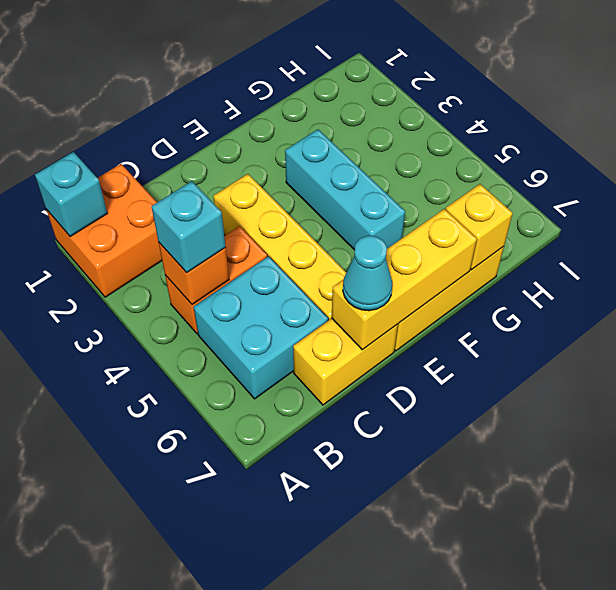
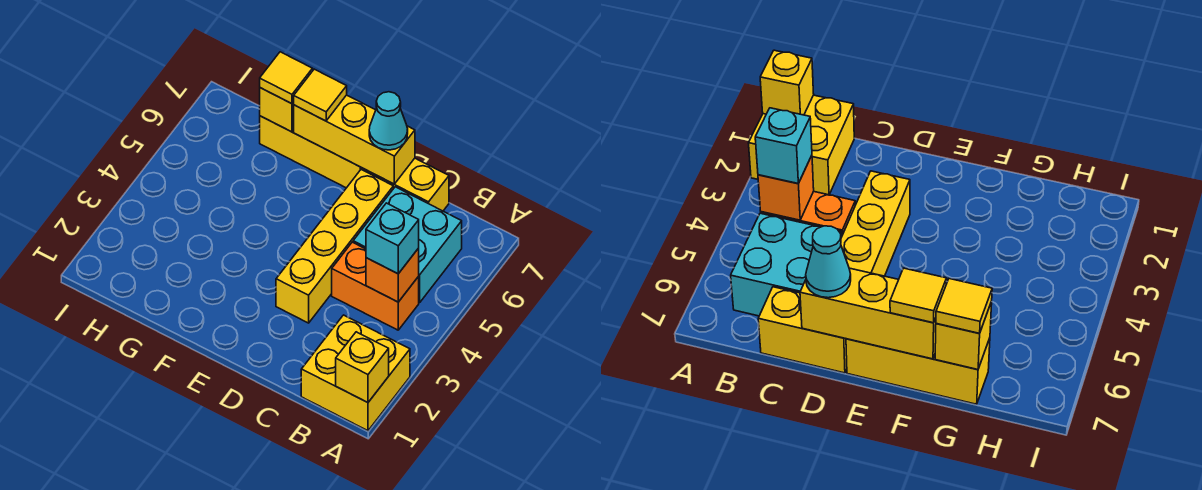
orange 2x2 brick [46,164,162,297] -> yellow 2x2 brick [301,315,410,431]
cyan 1x1 brick [35,152,107,237] -> yellow 1x1 brick [336,332,389,403]
cyan 1x3 brick [285,129,405,250] -> none
none -> yellow 1x1 tile [294,69,347,121]
none -> yellow 1x1 tile [260,52,313,104]

